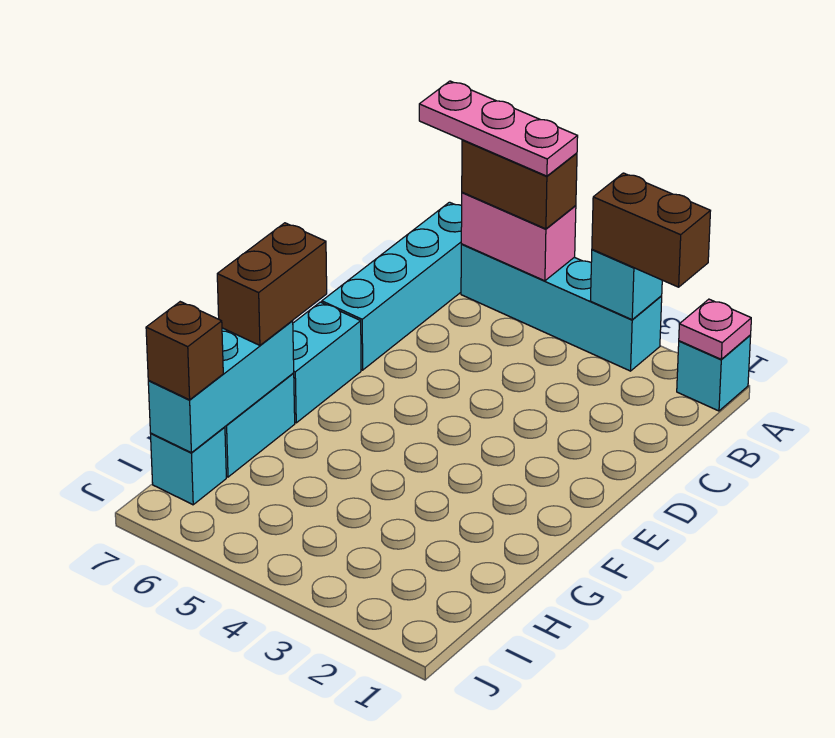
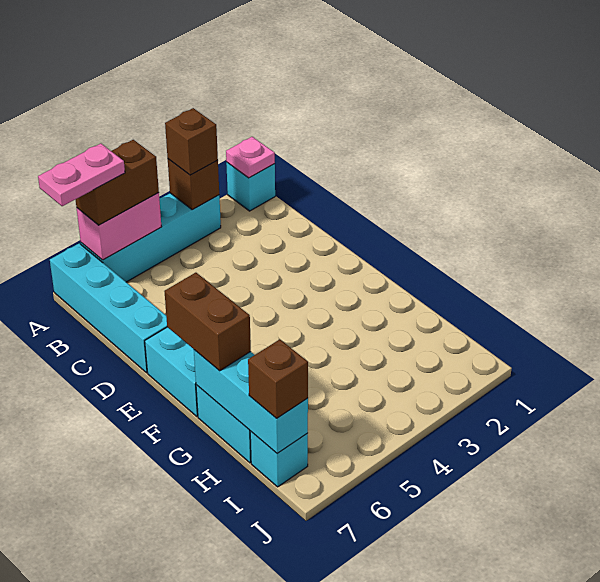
brown 1x2 brick [592,173,710,287] -> brown 1x1 brick [165,108,218,175]
cyan 1x1 brick [590,250,662,320] -> brown 1x1 brick [168,159,219,210]
pink 1x3 plate [419,81,578,176] -> pink 1x2 plate [38,144,125,206]

